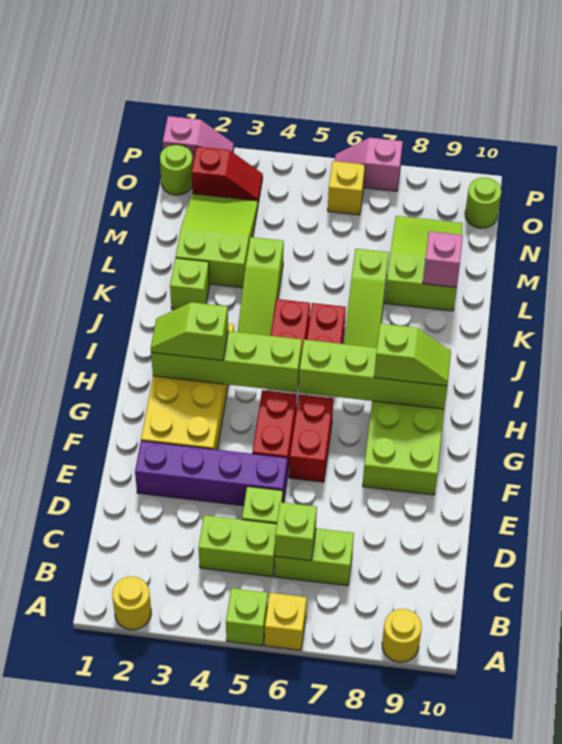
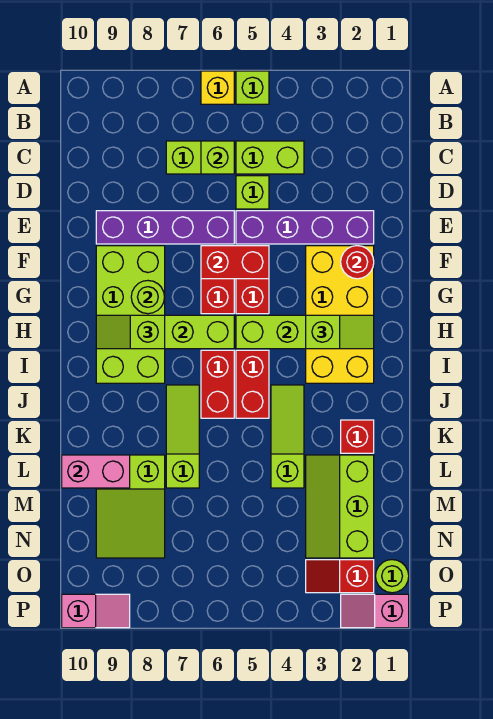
yellow 1x1 round brick [112,577,151,630] -> none
yellow 1x1 round brick [382,609,422,662] -> none
none -> purple 1x4 brick [96,211,234,244]
none -> red 1x1 round brick [341,246,374,279]
none -> red 1x2 brick [201,246,269,279]
lime 1x1 brick [170,258,210,310] -> red 1x1 brick [341,420,374,453]
lime 2x3 slope [176,194,258,288] -> lime 2x3 slope turned to [306,455,374,558]
pink 1x1 brick [423,232,463,287] -> pink 1x2 brick [62,455,130,488]
yellow 1x1 brick [328,161,365,215] -> none
lime 1x1 round brick [465,177,501,228] -> lime 1x1 round brick moved to [131,281,164,314]
pink 1x2 slope [335,138,403,191] -> pink 1x2 slope moved to [62,594,130,628]

